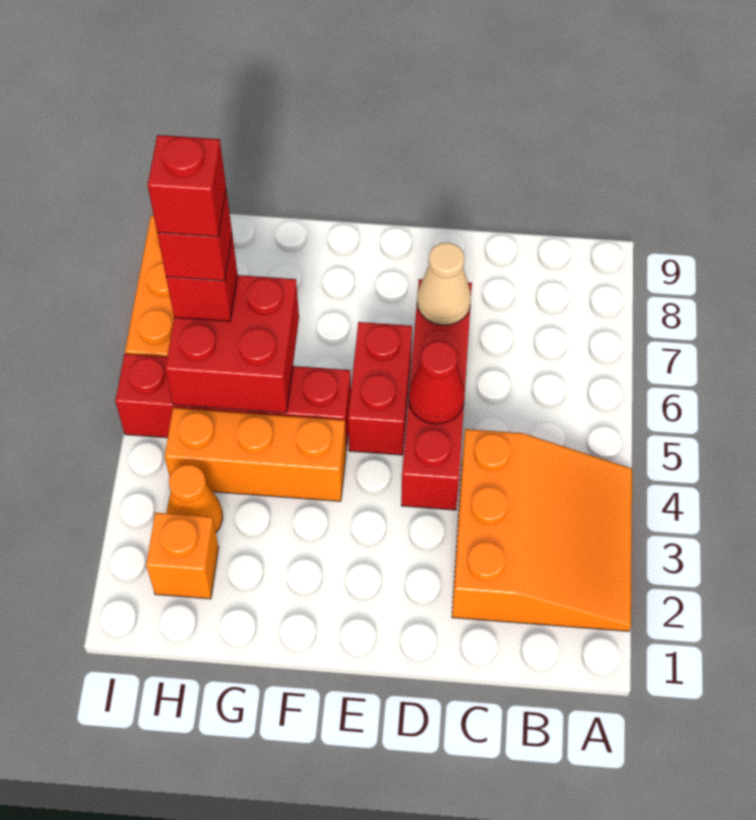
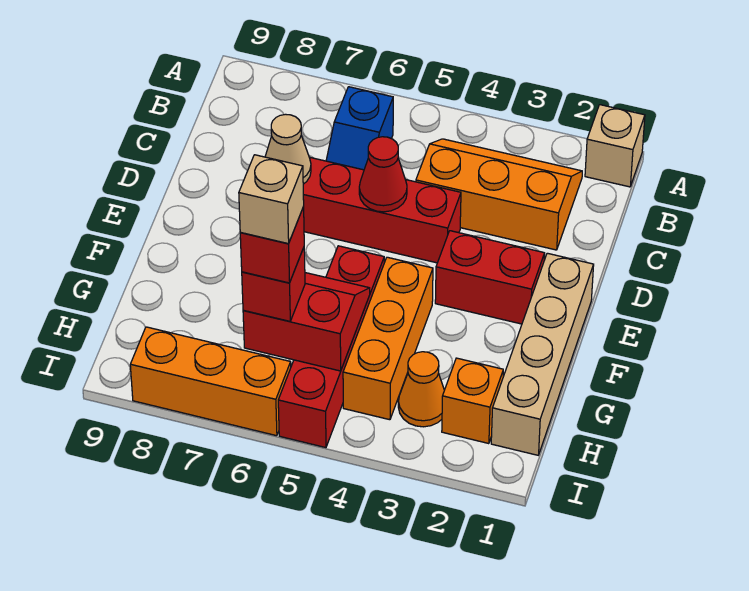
none -> tan 1x1 brick [585,105,645,187]
orange 3x3 slope [452,429,632,631] -> orange 2x3 slope [416,139,582,250]
none -> blue 1x2 slope [326,87,393,170]
none -> tan 1x4 brick [491,253,594,455]
red 1x2 brick [348,322,412,455] -> red 1x2 brick moved to [435,231,545,324]
red 2x2 brick [165,275,299,413] -> red 2x2 slope [243,273,370,371]
red 1x1 brick [148,135,226,237] -> tan 1x1 brick [239,155,304,244]

